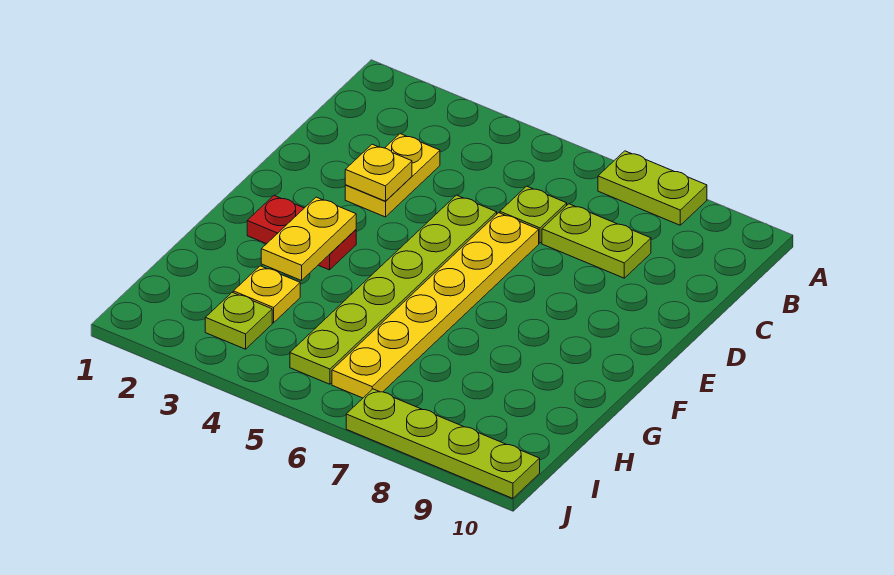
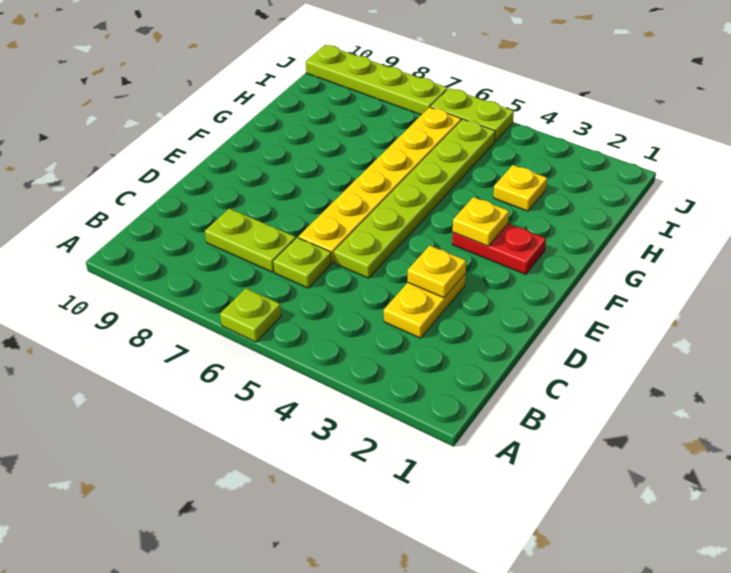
lime 1x2 plate [598,151,707,225] -> lime 1x2 plate moved to [431,88,514,141]
yellow 1x2 plate [261,197,356,281] -> yellow 1x1 plate [453,197,509,246]
lime 1x1 plate [205,292,272,349] -> lime 1x1 plate moved to [220,288,281,342]

